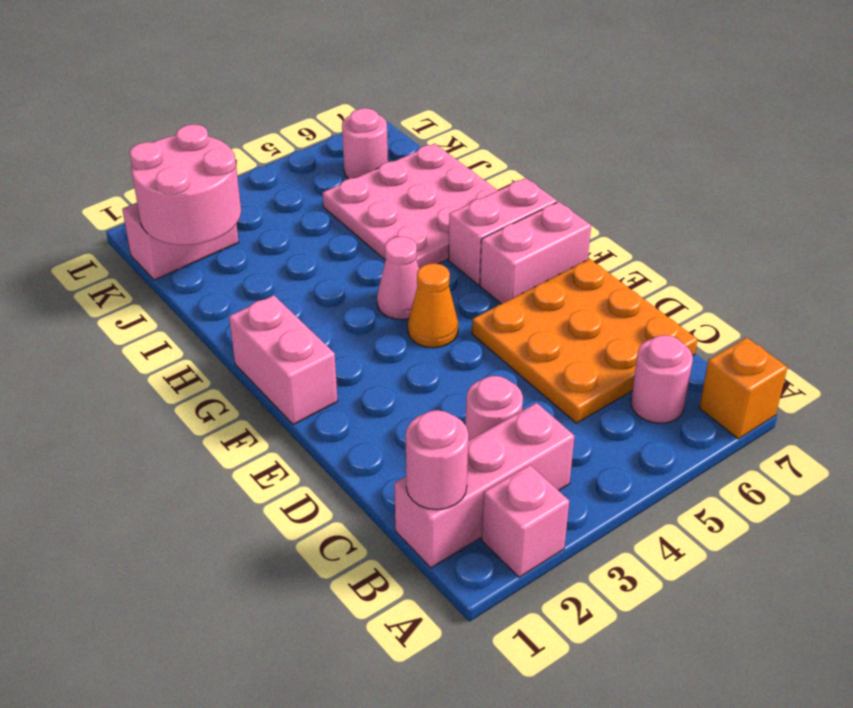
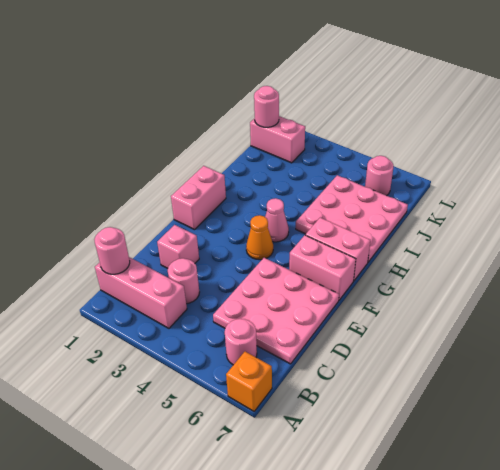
pink 1x1 brick [481,465,569,577] -> pink 1x1 brick moved to [157,225,199,268]
orange 3x3 plate [472,259,698,423] -> pink 3x3 plate [213,258,339,364]
pink 2x2 round brick [130,124,241,245] -> pink 1x1 round brick [254,86,279,127]

